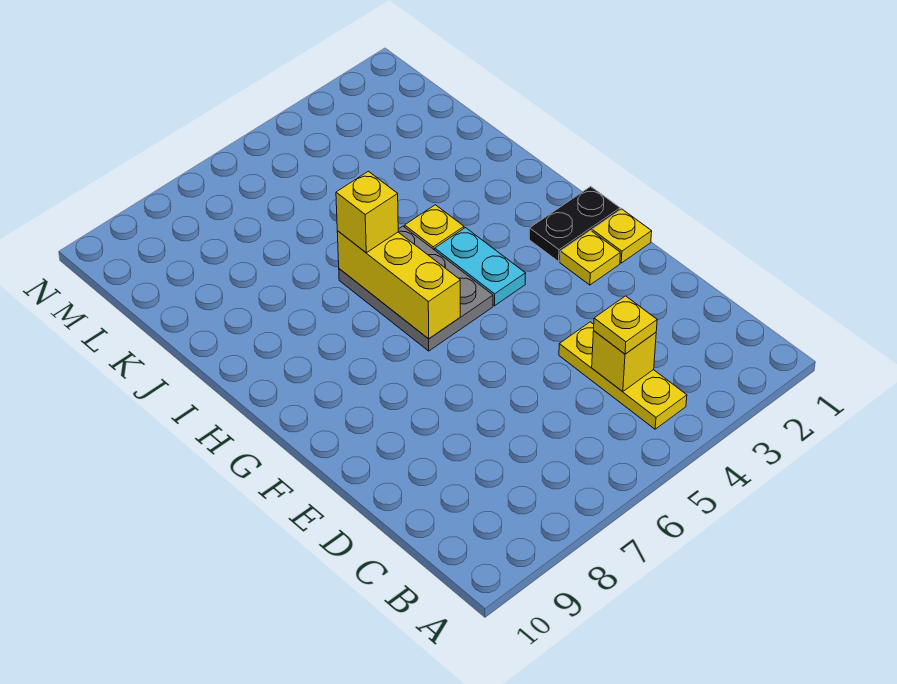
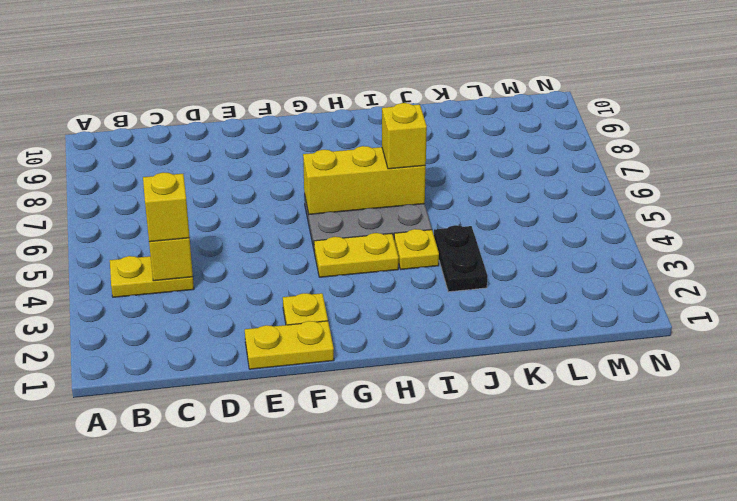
yellow 1x3 plate [559,322,687,429] -> yellow 1x2 plate [110,256,194,297]
yellow 1x1 plate [594,296,657,354] -> yellow 1x1 brick [143,172,190,242]
yellow 1x1 plate [592,209,652,263] -> yellow 1x2 plate [245,321,334,369]
black 1x2 plate [529,187,620,262] -> black 1x2 plate moved to [434,225,488,292]
cyan 1x2 plate [435,228,526,306] -> yellow 1x2 plate [314,233,399,277]

